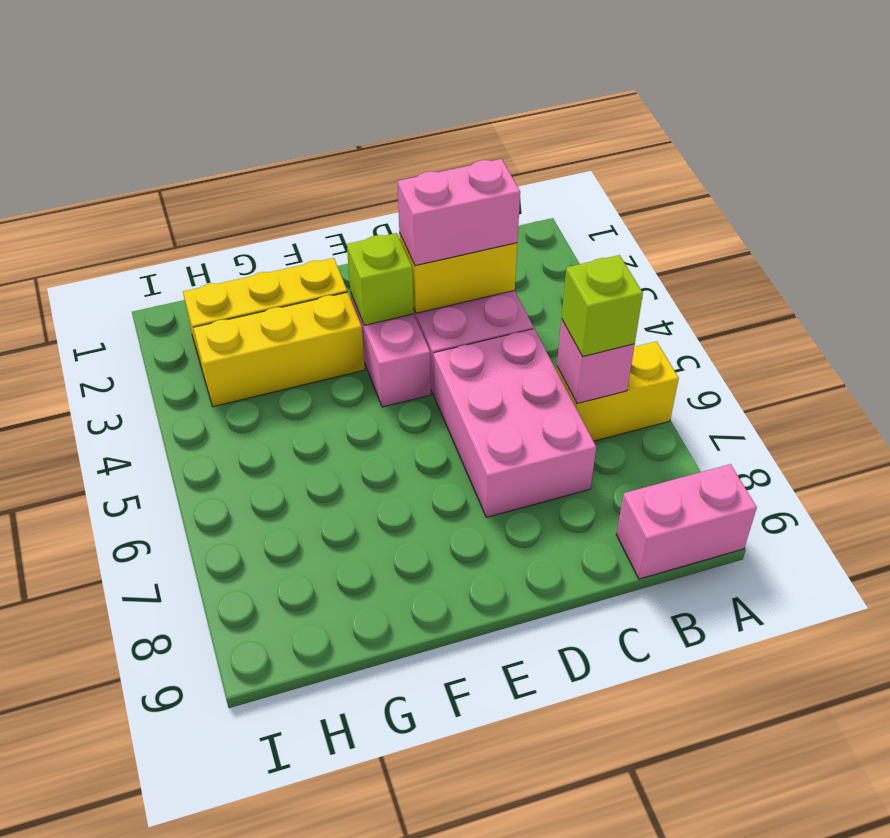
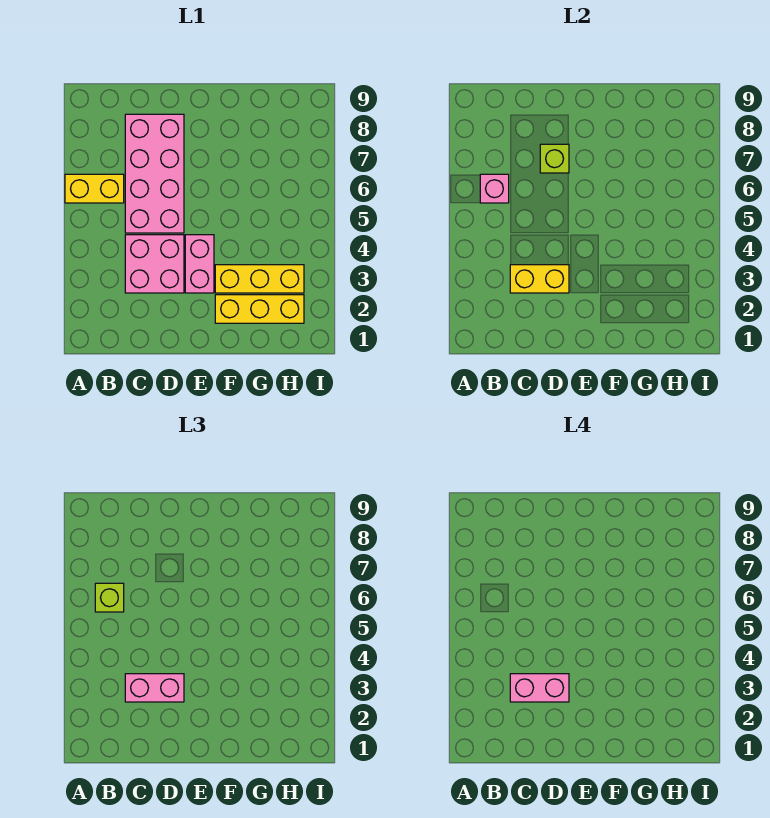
pink 1x2 brick [616,464,757,579] -> pink 1x2 brick moved to [510,674,569,702]
pink 2x3 brick [433,329,596,517] -> pink 2x4 brick [125,114,184,233]
lime 1x1 brick [347,233,414,325] -> lime 1x1 brick moved to [540,144,569,173]

